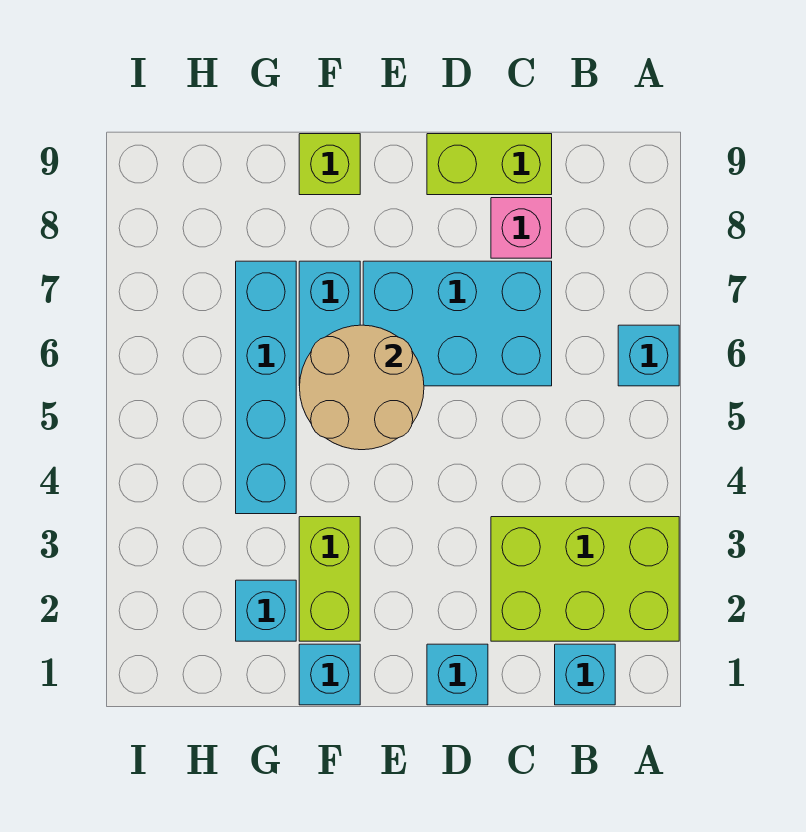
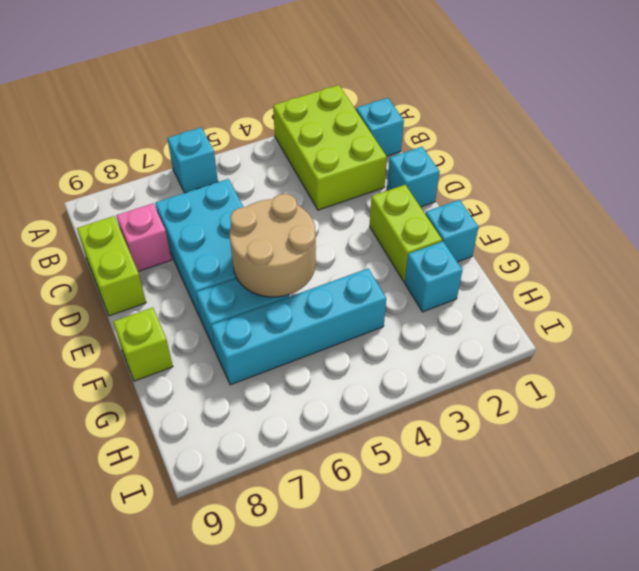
lime 1x2 brick [299,517,360,641] -> lime 1x2 brick turned to [370,185,442,282]

